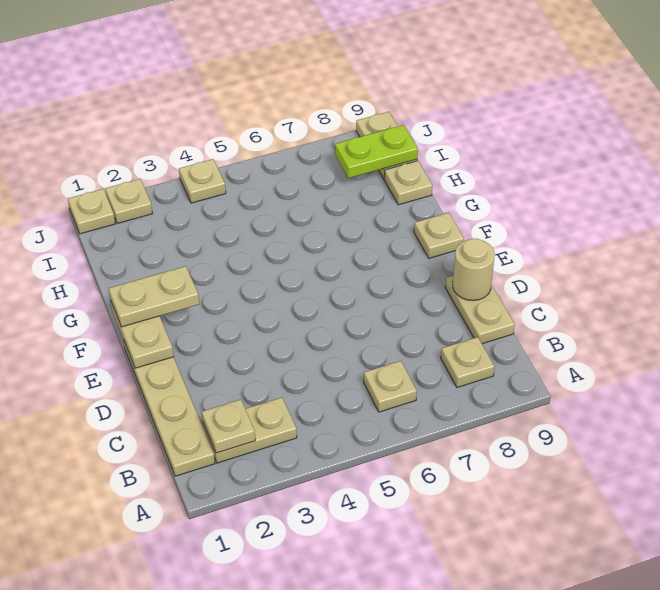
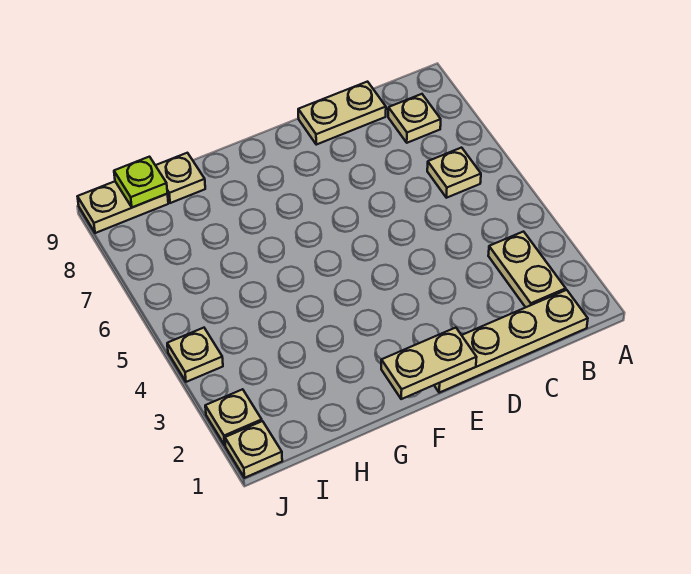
tan 1x1 plate [202,400,255,453] -> none
tan 1x1 round brick [453,239,495,300] -> none
tan 1x2 plate [109,266,199,327] -> none
tan 1x1 plate [414,213,464,258] -> none
lime 1x2 plate [335,125,418,178] -> lime 1x1 plate [114,157,167,207]

